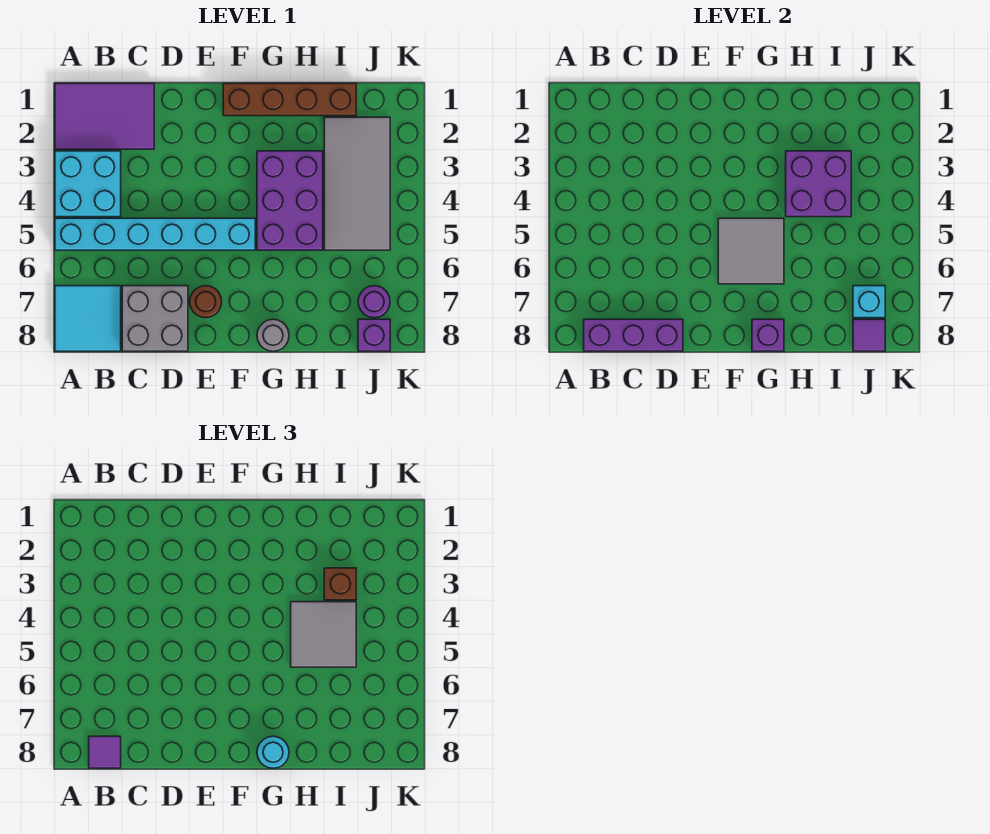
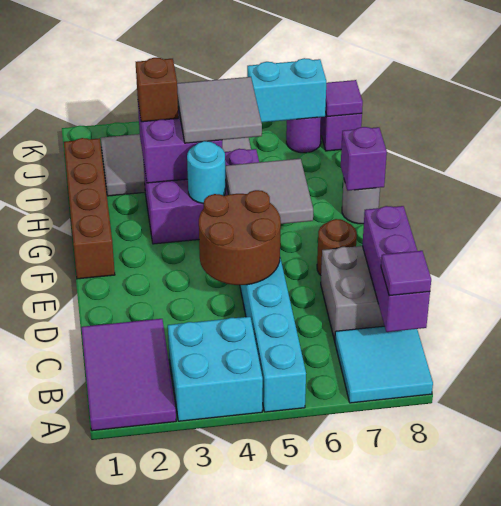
none -> brown 2x2 round brick [199,190,281,285]
cyan 1x1 round brick [257,736,289,768] -> cyan 1x1 round brick moved to [187,141,226,204]
cyan 1x1 brick [853,286,885,318] -> cyan 1x2 brick [247,58,326,122]

